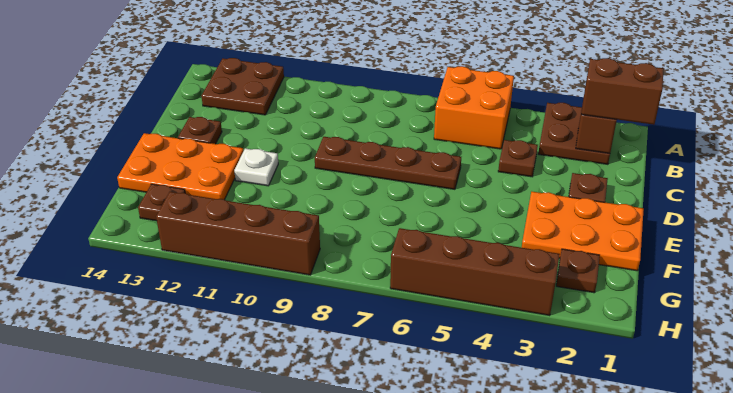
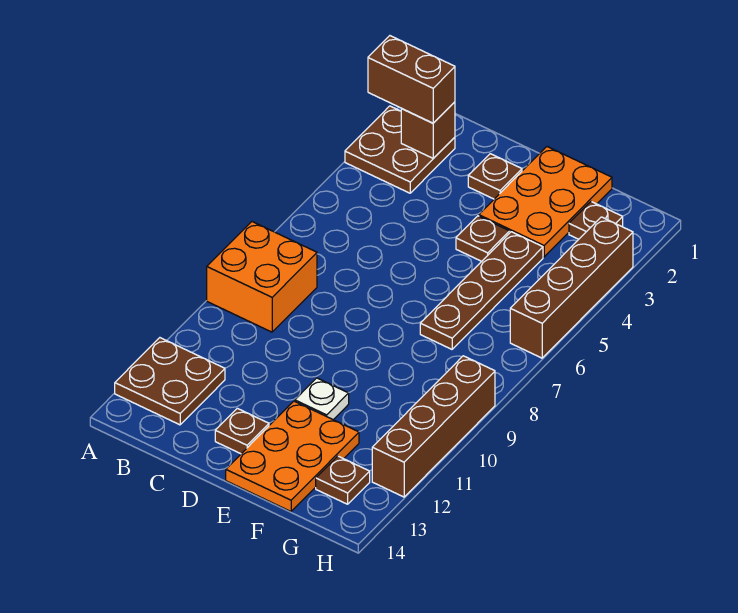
orange 2x2 brick [434,66,514,149] -> orange 2x2 brick moved to [207,222,317,332]
brown 1x2 brick [581,58,664,125] -> brown 1x2 brick turned to [368,36,455,123]
brown 1x1 plate [498,140,538,177] -> brown 1x1 plate moved to [456,216,510,261]
brown 1x4 plate [315,137,461,189] -> brown 1x4 plate moved to [420,232,543,349]

